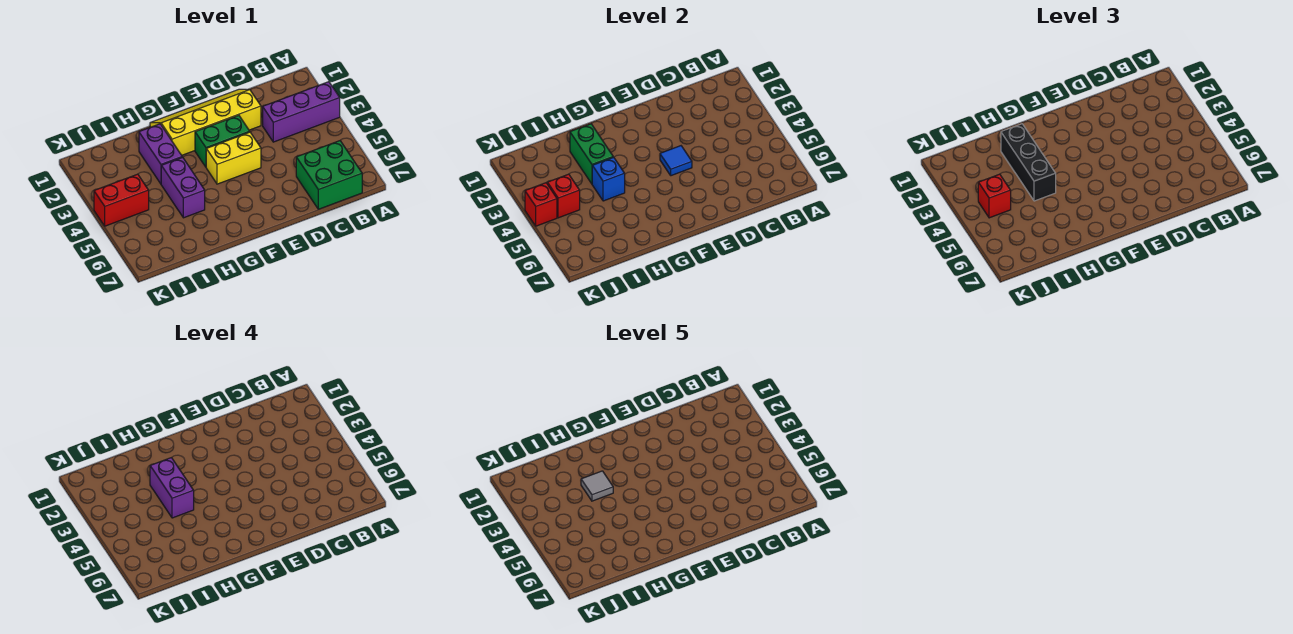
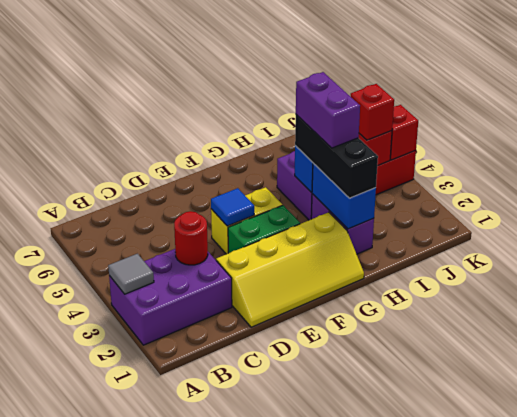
purple 1x3 brick [263,82,340,142] -> purple 2x3 brick [109,249,232,345]
green 2x2 brick [296,141,362,209] -> none
none -> red 1x1 round brick [174,211,208,265]
green 1x2 brick [570,124,613,184] -> blue 1x2 brick [312,163,376,229]
grey 1x1 tile [581,471,613,501] -> grey 1x1 tile moved to [108,254,154,294]

